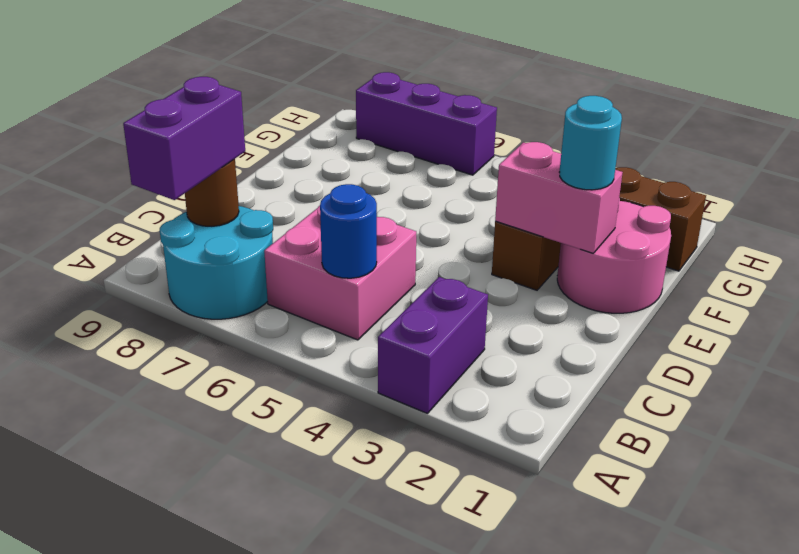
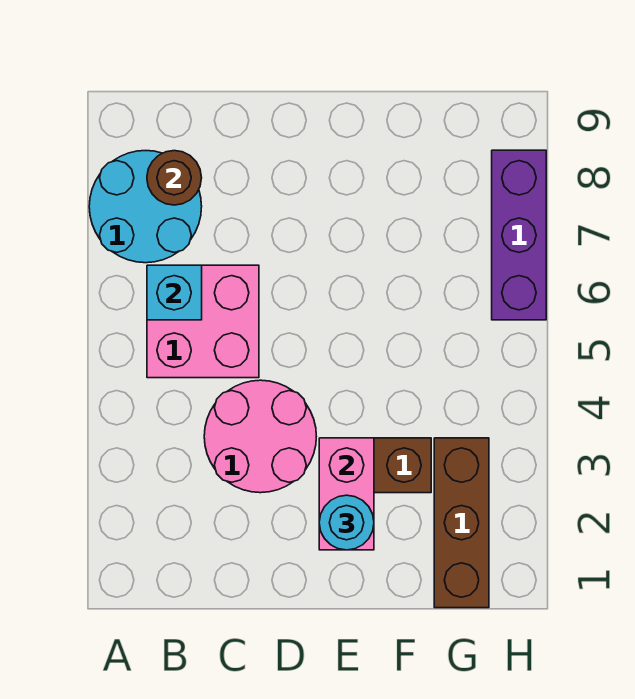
purple 1x2 brick [378,277,488,414] -> none
purple 1x2 brick [123,77,245,200] -> none
blue 1x1 round brick [320,184,377,278] -> none
none -> cyan 1x1 brick [147,265,202,320]
pink 2x2 round brick [557,198,671,313] -> pink 2x2 round brick moved to [204,380,316,493]

